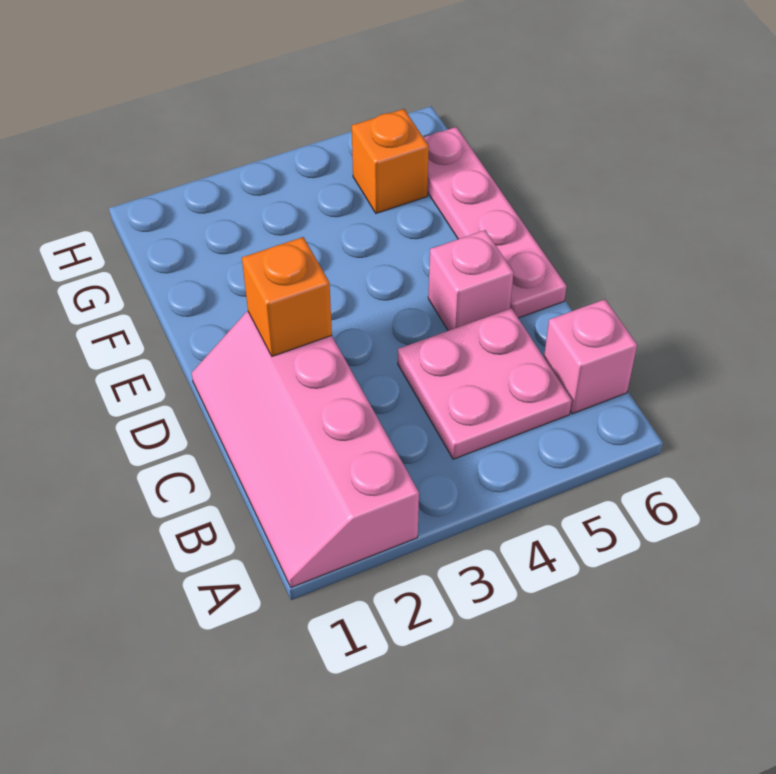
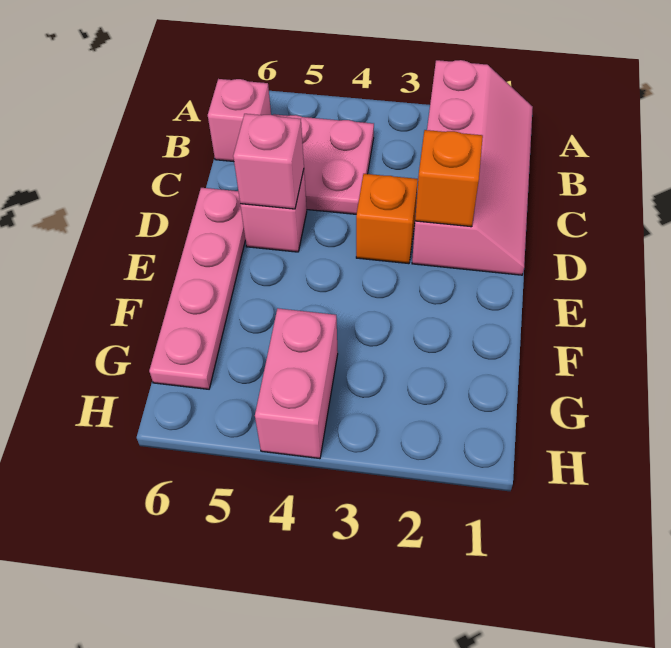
none -> pink 1x1 brick [233,114,304,209]
none -> pink 1x2 brick [255,308,338,459]
orange 1x1 brick [352,109,429,213] -> orange 1x1 brick moved to [356,174,418,264]

